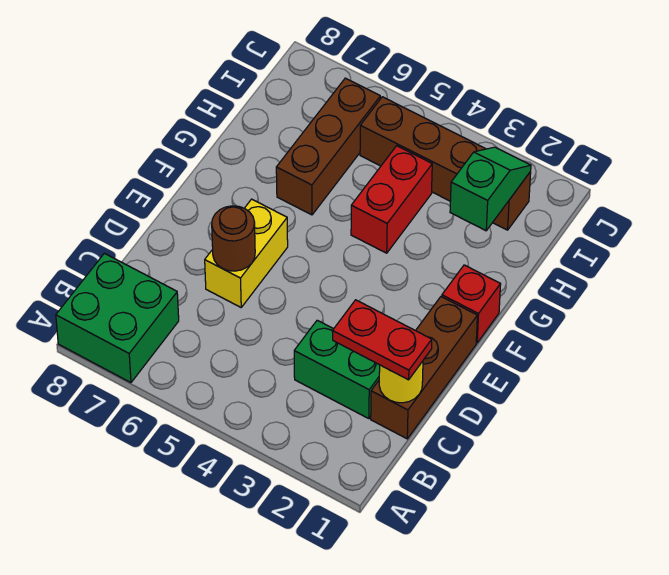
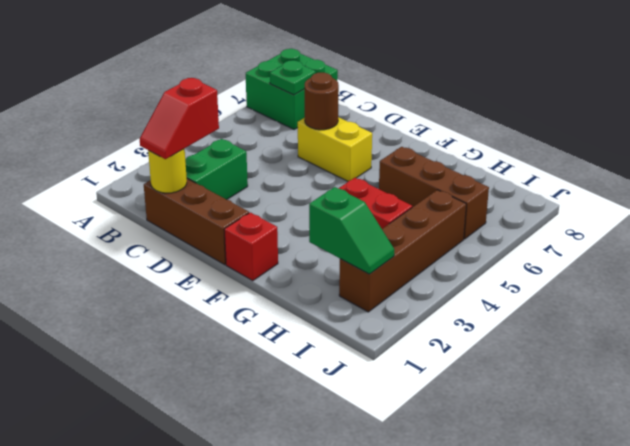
none -> green 1x1 plate [270,60,316,95]
red 1x2 plate [333,300,432,380] -> red 1x2 slope [140,78,219,159]

